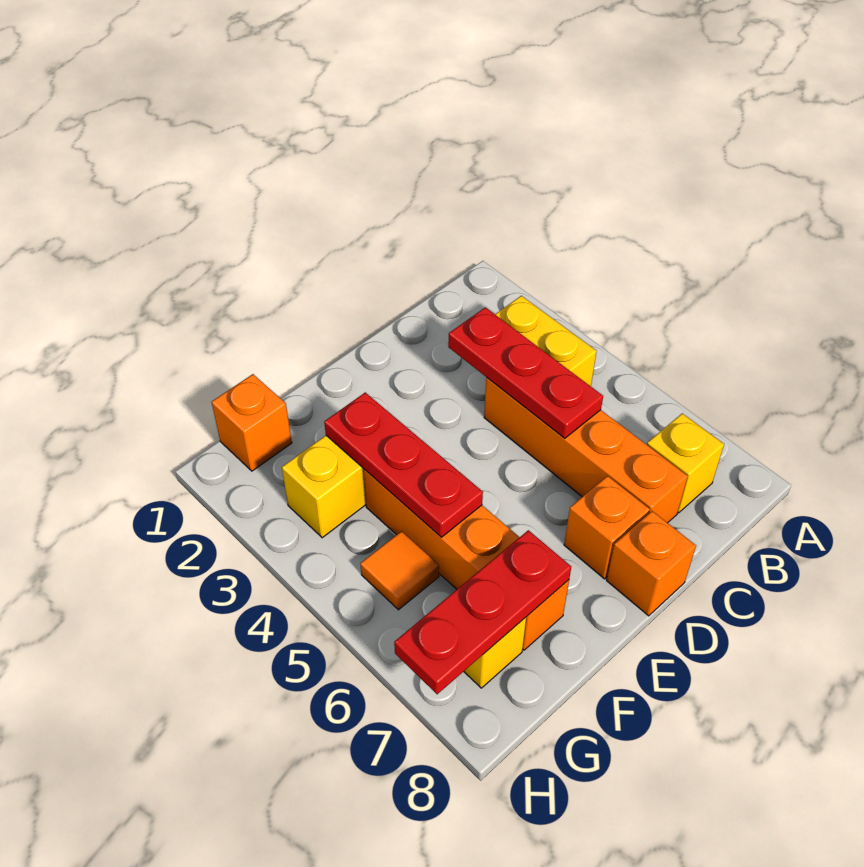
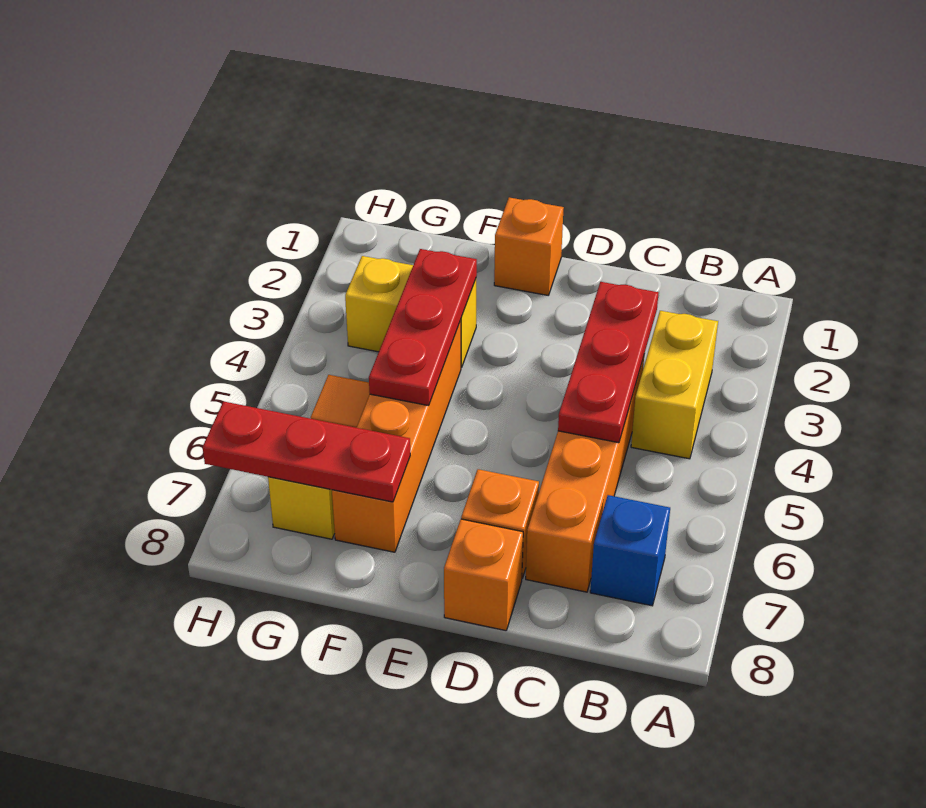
yellow 1x1 brick [647,413,724,513] -> blue 1x1 brick [590,495,670,606]
orange 1x1 brick [212,374,292,471] -> orange 1x1 brick moved to [494,197,564,295]

